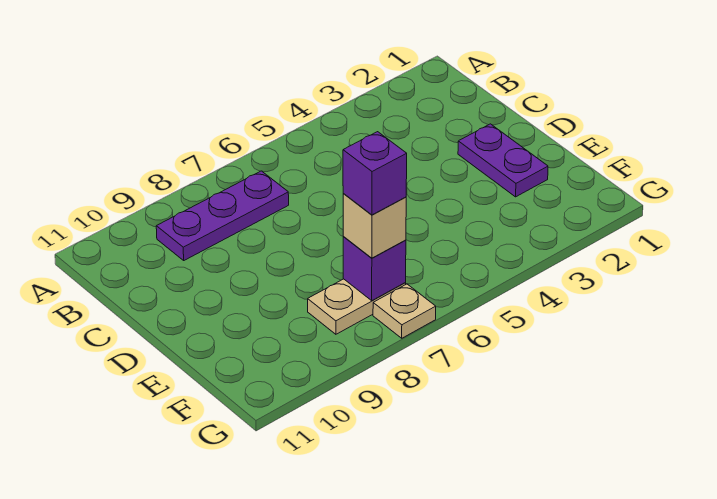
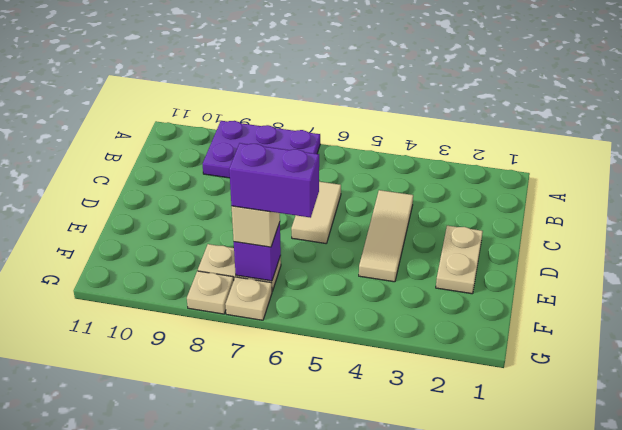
purple 1x3 plate [156,171,289,260] -> purple 2x3 plate [203,121,320,178]
none -> tan 1x3 tile [359,190,413,282]
none -> tan 1x2 tile [291,182,341,243]
purple 1x2 plate [458,124,548,197] -> tan 1x2 plate [436,226,483,294]
purple 1x1 brick [343,132,407,215] -> purple 1x2 brick [229,143,319,218]
none -> tan 1x1 plate [187,271,234,314]

